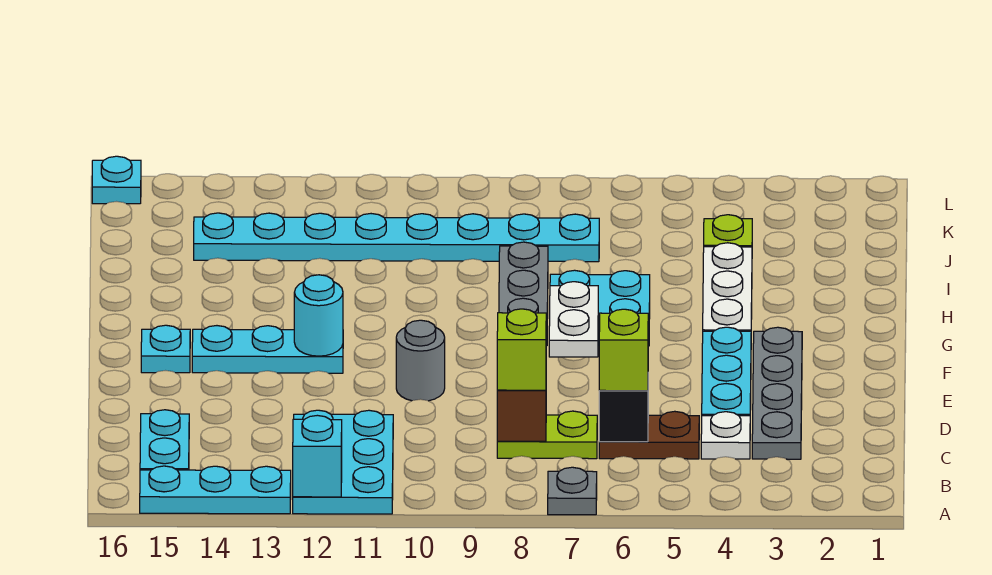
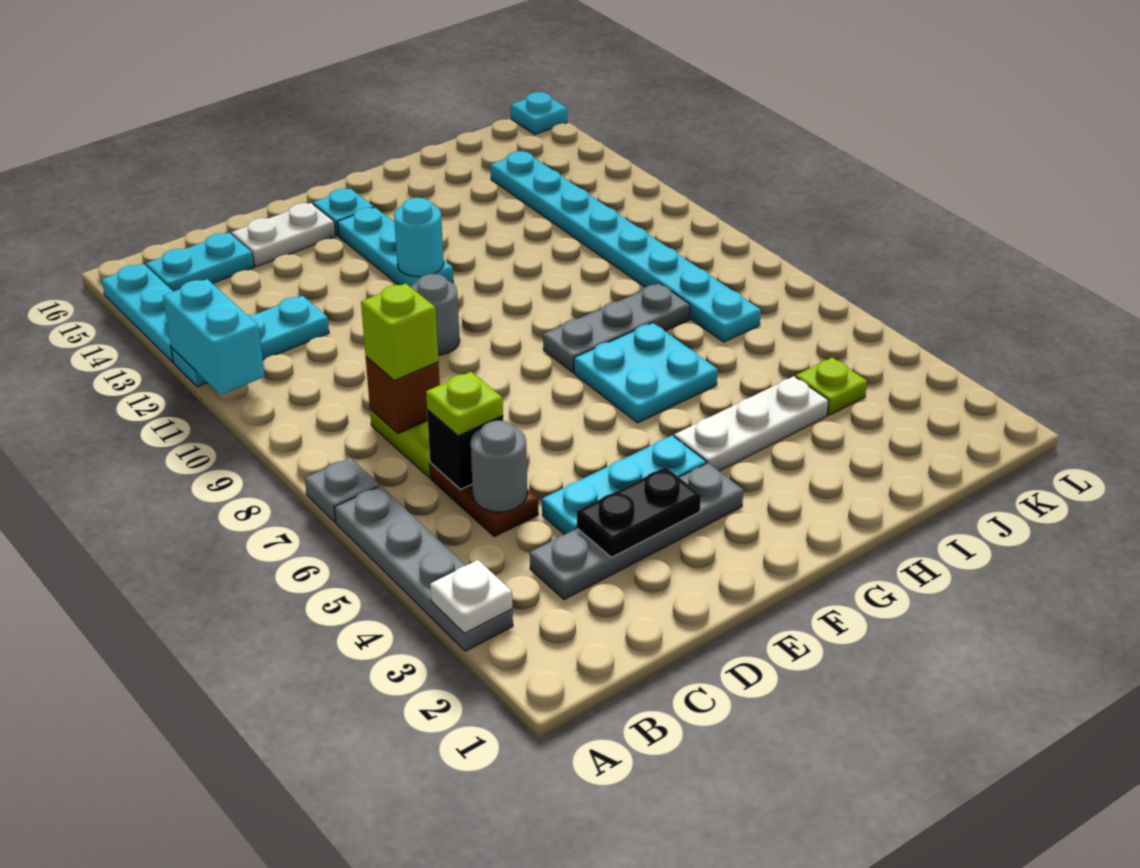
none -> grey 1x4 plate [334,486,513,651]
cyan 2x3 plate [293,410,393,514] -> cyan 1x3 plate [171,296,329,387]
cyan 1x1 brick [293,415,342,497] -> cyan 1x2 brick [163,279,265,395]
white 1x1 plate [701,412,750,459] -> white 1x1 plate moved to [430,560,513,633]
none -> grey 1x1 round brick [471,421,527,512]
lime 1x1 brick [599,309,648,391] -> lime 1x1 plate [426,372,503,436]
none -> black 1x2 plate [577,467,701,557]
white 1x2 plate [549,282,598,357] -> white 1x2 plate moved to [232,203,336,267]

